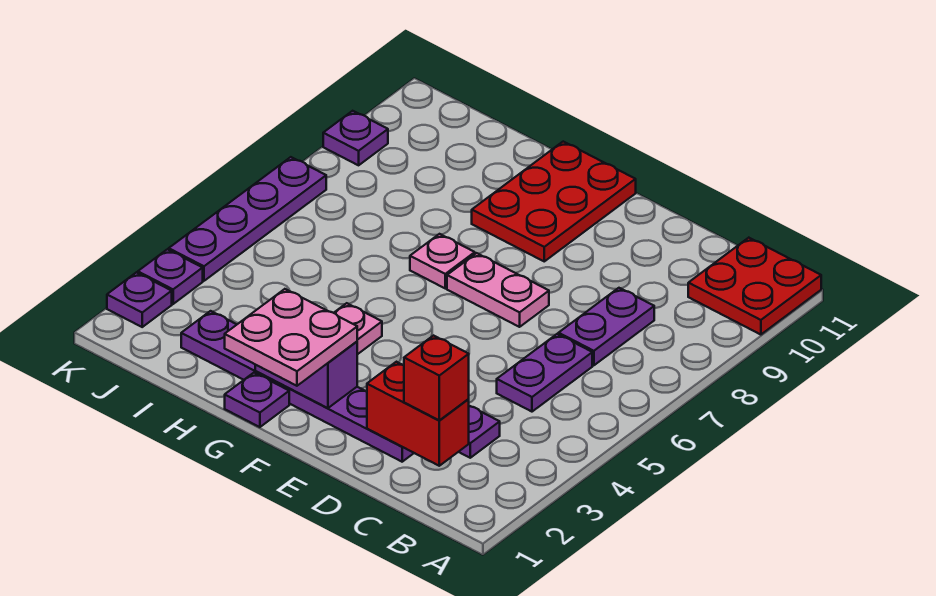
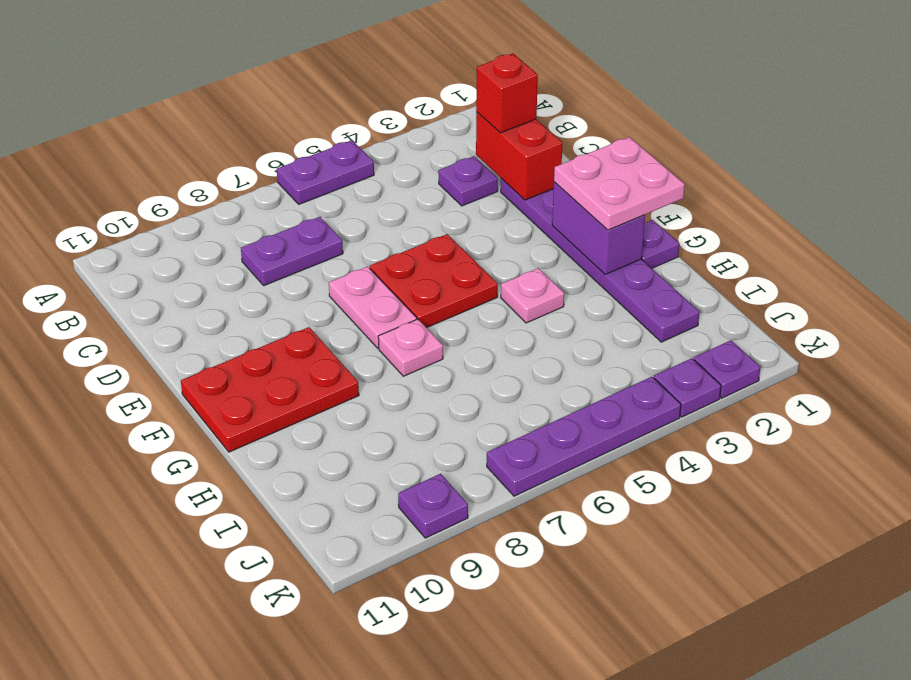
red 2x2 plate [688,238,821,335] -> red 2x2 plate moved to [370,234,498,328]
purple 1x2 plate [497,334,592,412] -> purple 1x2 plate moved to [277,140,374,204]

